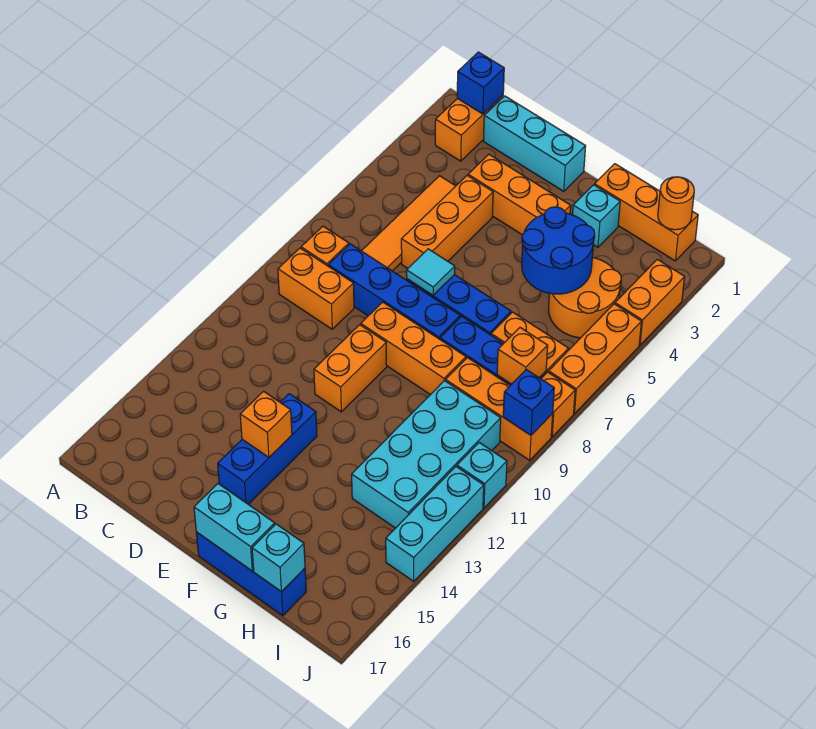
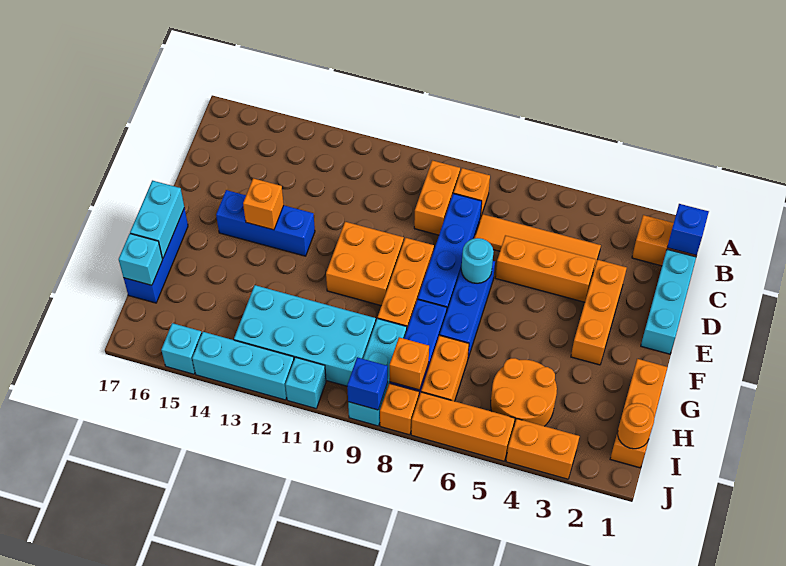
cyan 1x1 tile [407,249,455,295] -> cyan 1x1 round brick [461,238,494,283]
orange 1x2 brick [314,325,387,412] -> orange 2x2 brick [326,222,404,306]
cyan 1x1 brick [572,185,620,247] -> cyan 1x1 brick moved to [161,323,202,374]
blue 2x2 round brick [522,207,595,294] -> none
orange 1x3 brick [446,358,553,460] -> cyan 1x3 brick [348,318,407,426]

